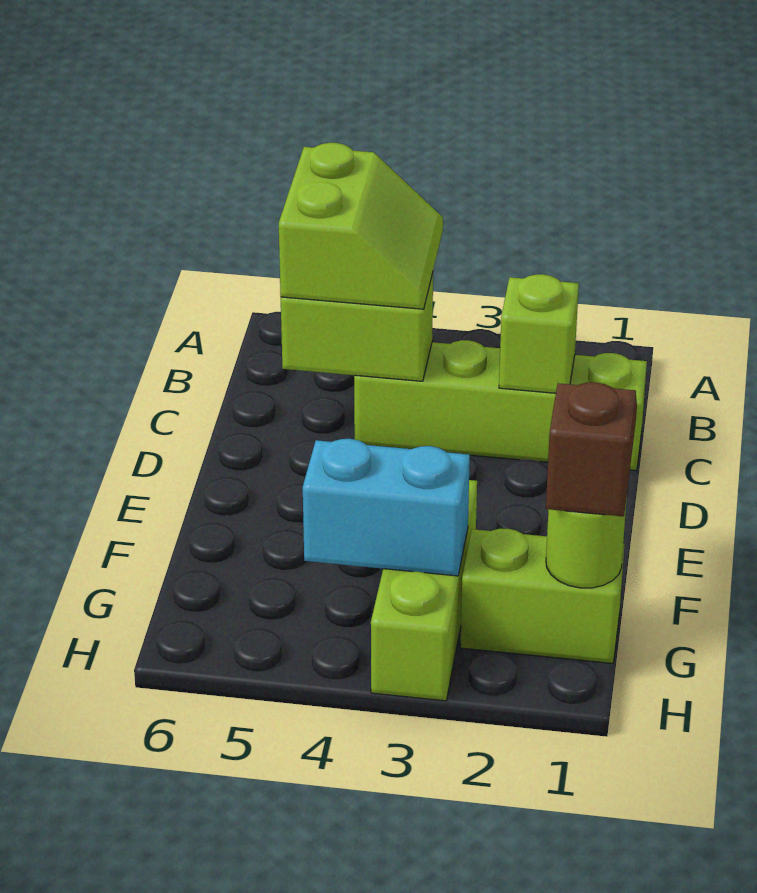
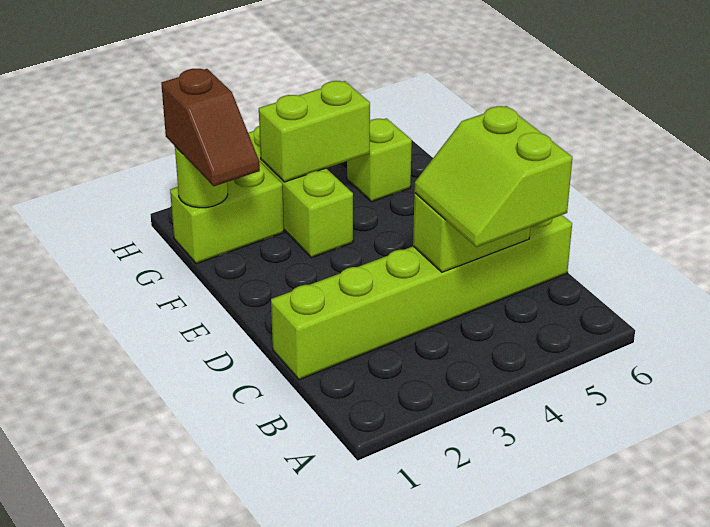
lime 1x4 brick [354,340,647,471] -> lime 1x6 brick [271,215,572,380]
lime 1x1 brick [499,274,579,393] -> lime 1x1 brick moved to [347,118,412,202]
cyan 1x2 brick [303,439,470,576] -> lime 1x2 brick [259,81,370,182]

